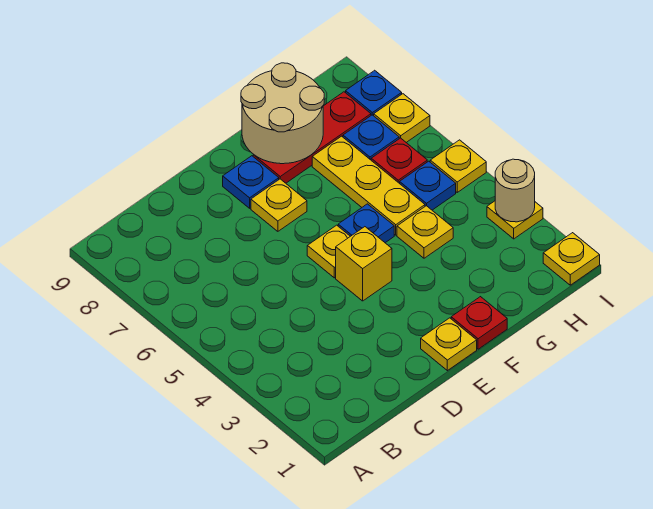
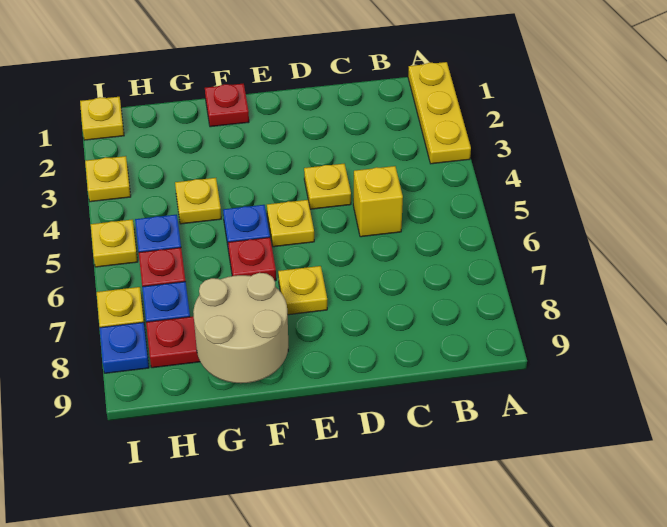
yellow 1x1 plate [421,318,477,371] -> yellow 1x1 plate moved to [304,164,351,209]
yellow 1x1 brick [336,227,392,301] -> yellow 1x1 brick moved to [353,166,403,237]
blue 1x1 plate [223,156,279,208] -> none
none -> red 1x1 plate [228,237,276,281]
yellow 1x3 plate [312,136,425,235] -> yellow 1x3 plate moved to [408,62,471,164]
tan 1x1 round brick [495,159,535,222] -> none

